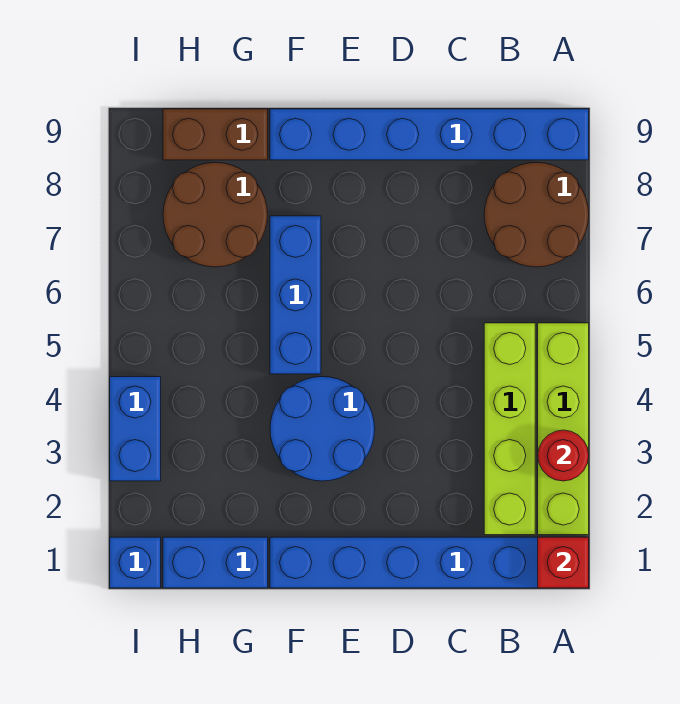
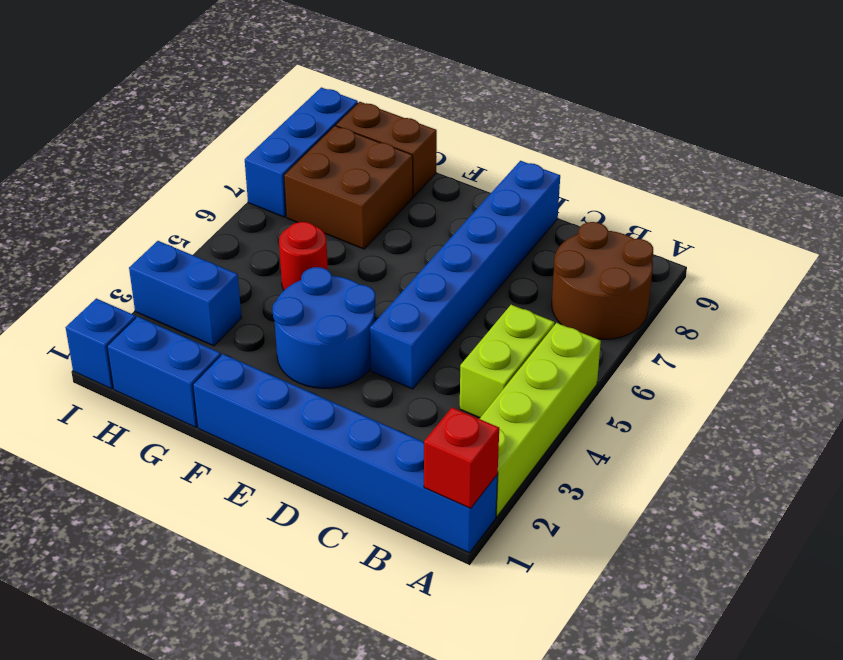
red 1x1 round brick [538,430,589,481] -> red 1x1 round brick moved to [279,222,328,290]
blue 1x6 brick [270,109,589,160] -> blue 1x6 brick turned to [370,161,560,389]
lime 1x4 brick [484,323,535,535] -> lime 1x2 brick [460,305,554,418]
blue 1x3 brick [270,216,321,374] -> blue 1x3 brick moved to [245,87,358,217]
brown 2x2 round brick [163,162,268,267] -> brown 2x2 brick [284,126,413,249]
blue 1x2 brick [110,377,161,481] -> blue 1x2 brick turned to [129,241,242,346]

